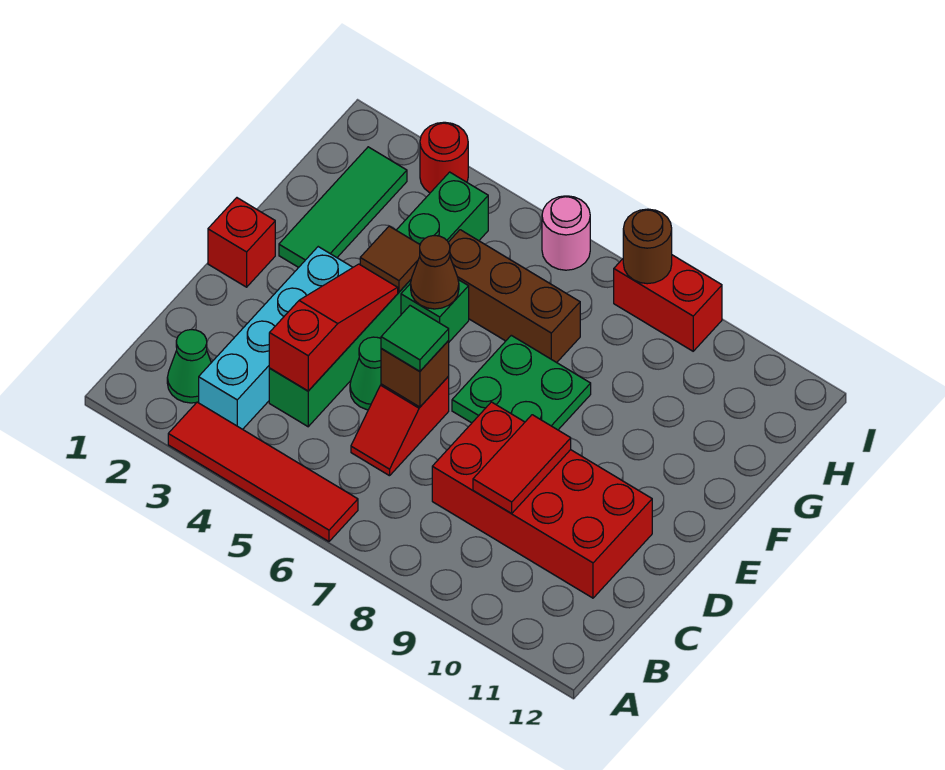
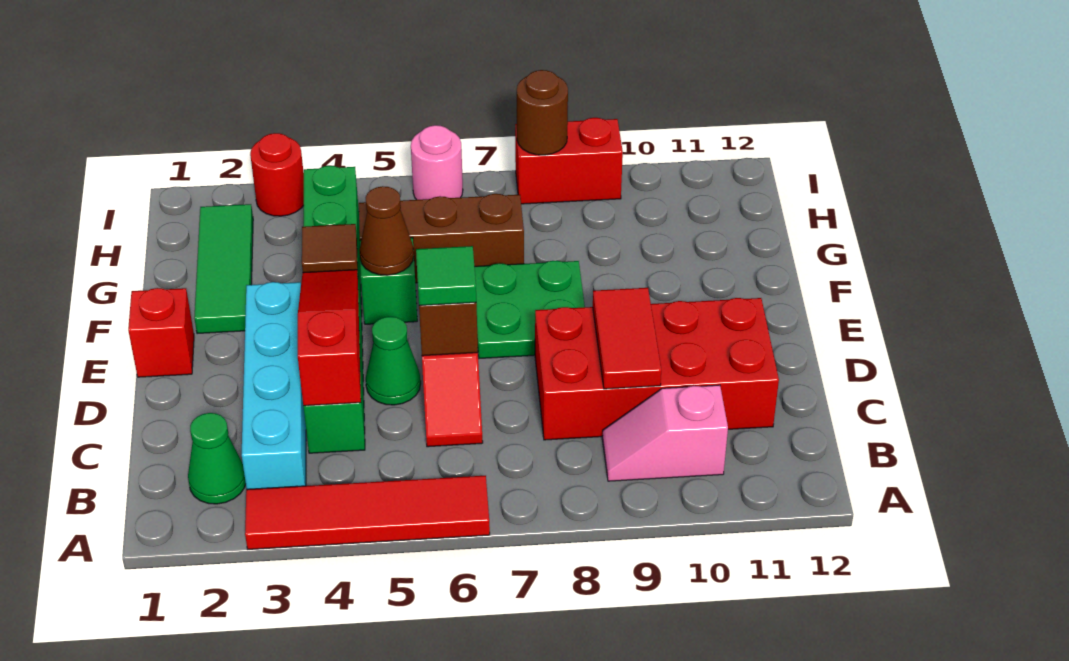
none -> pink 1x2 slope [602,385,728,481]

